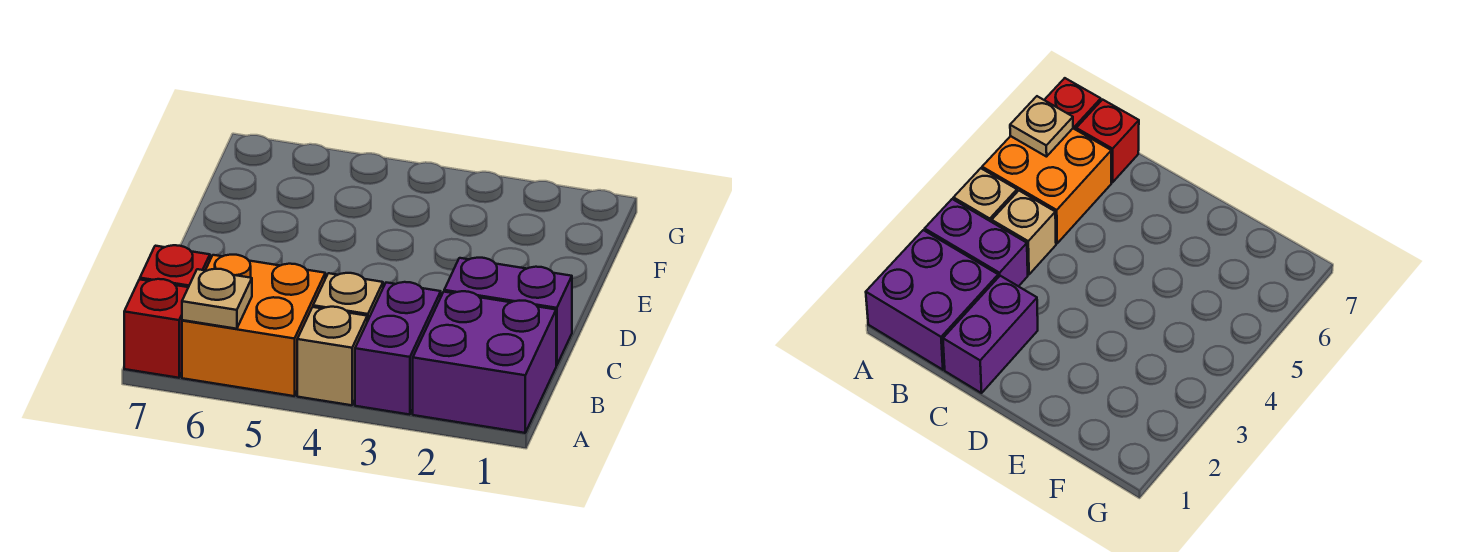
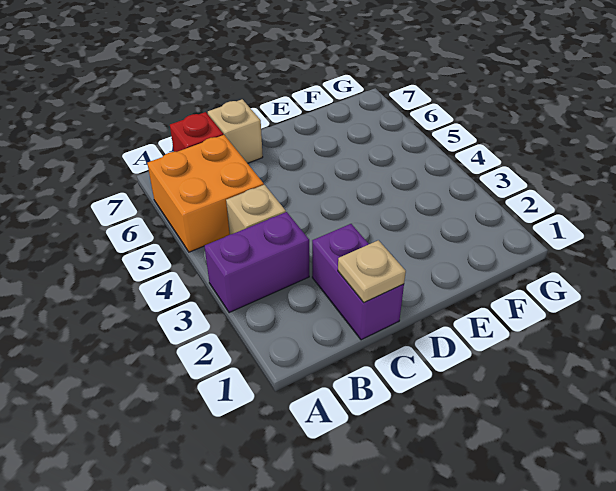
purple 2x2 brick [413,291,556,433] -> none
tan 1x1 brick [297,307,367,405] -> tan 1x1 brick moved to [208,99,263,163]
tan 1x1 plate [182,269,252,329] -> tan 1x1 plate moved to [338,240,406,303]
red 1x1 brick [124,279,188,378] -> none

